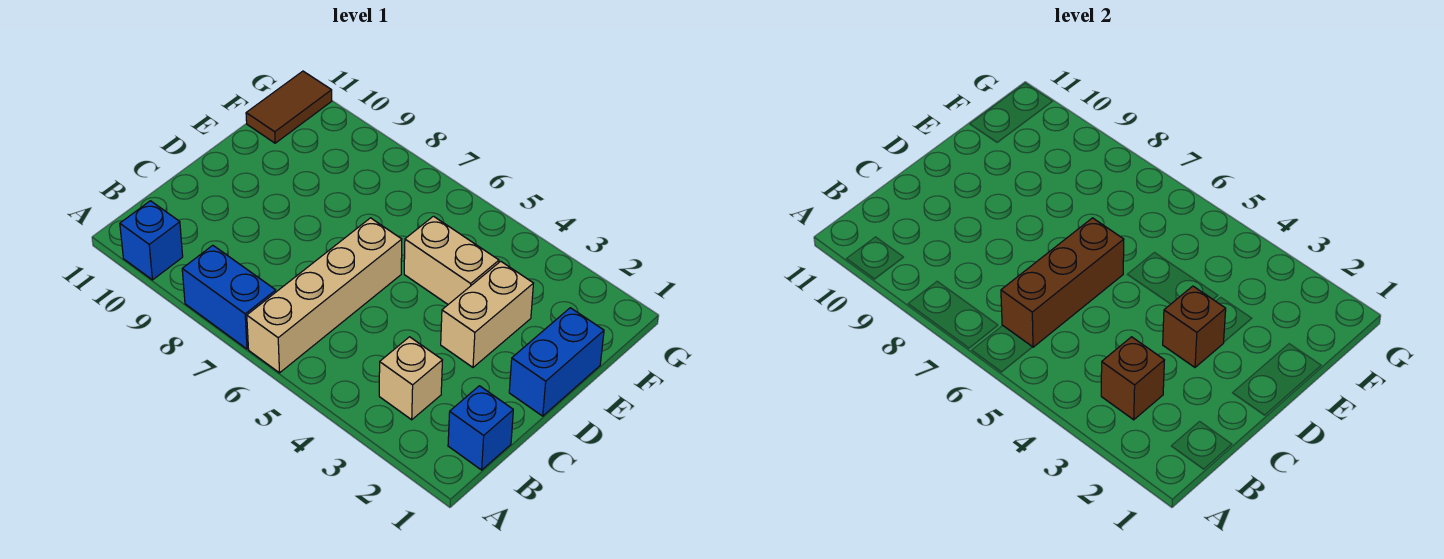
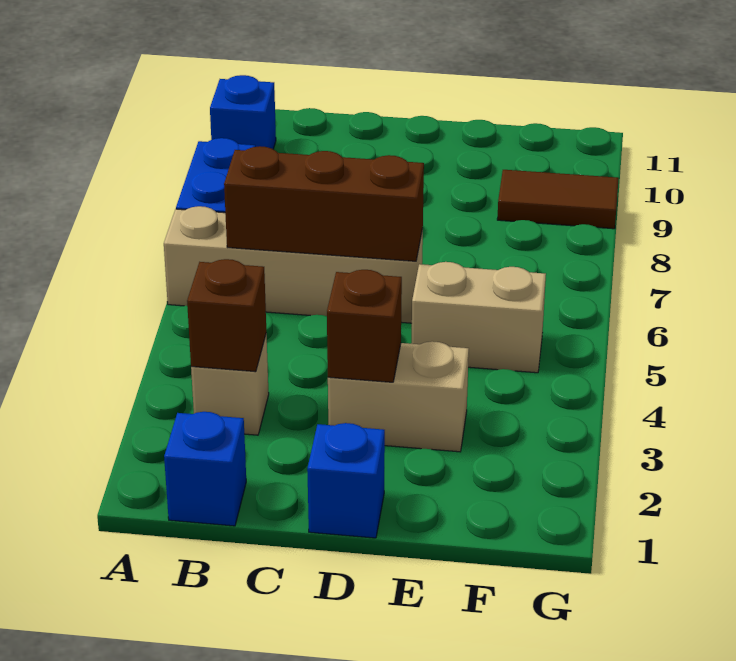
blue 1x2 brick [509,308,604,416] -> blue 1x1 brick [307,423,385,538]
tan 1x2 brick [404,216,499,304] -> tan 1x2 brick turned to [411,262,546,373]
brown 1x2 tile [246,71,332,143] -> brown 1x2 tile moved to [497,170,619,229]

